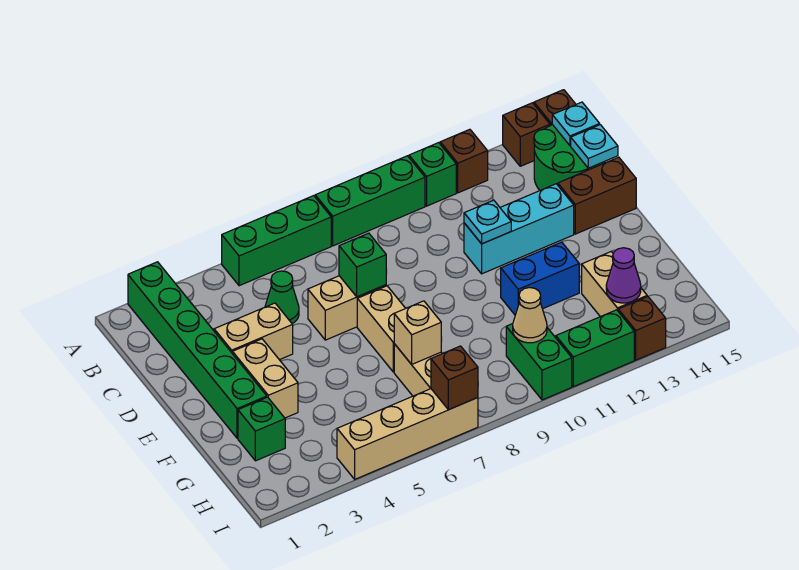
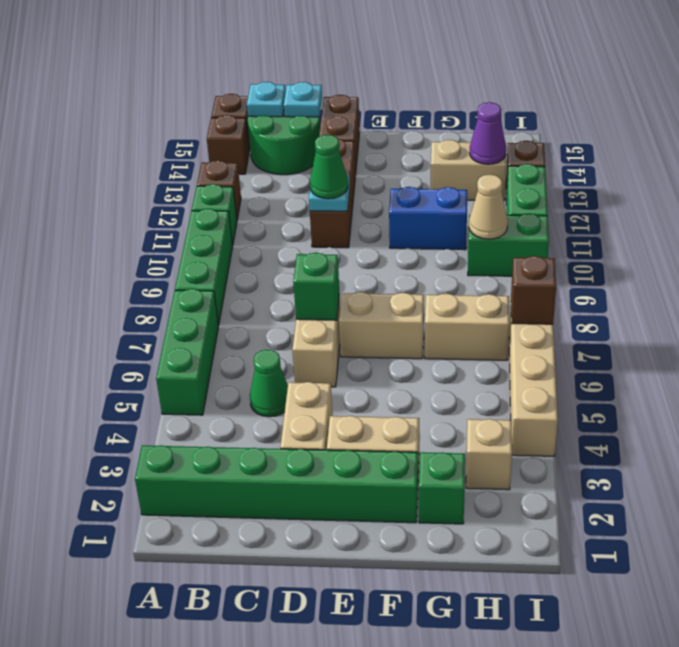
cyan 1x3 brick [464,184,574,274] -> brown 1x3 brick [310,139,355,248]
none -> green 1x1 cone [310,135,348,199]
blue 1x2 brick [501,242,579,315] -> blue 1x2 brick turned to [389,187,467,250]
tan 1x1 brick [394,301,441,364] -> tan 1x1 brick moved to [466,419,512,490]

